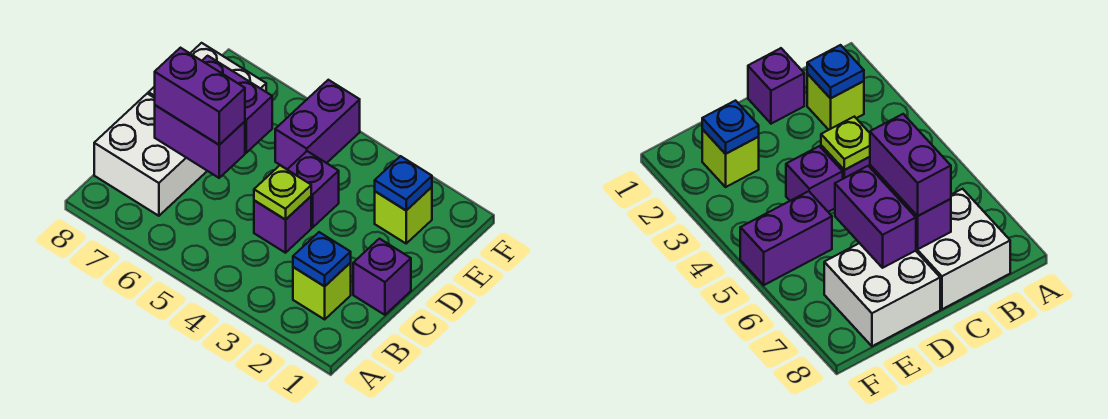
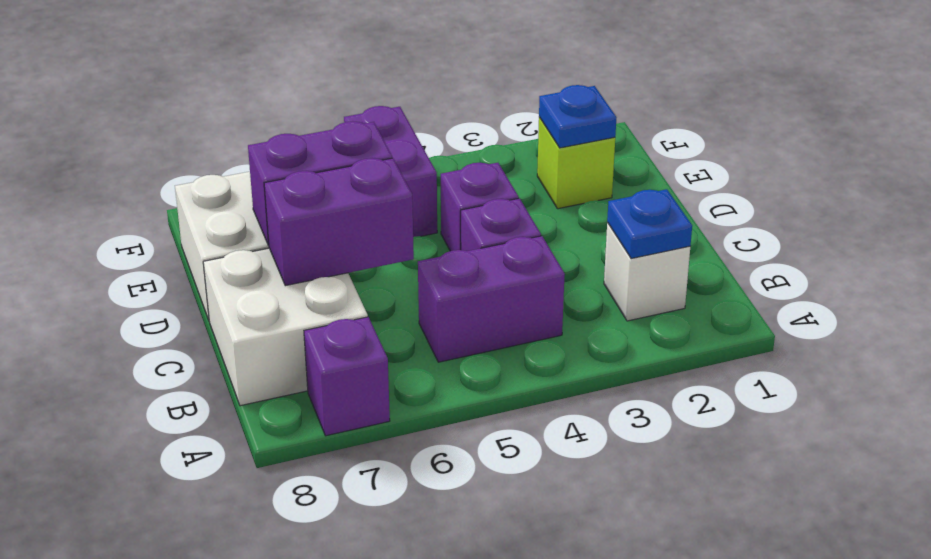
lime 1x1 brick [293,263,351,319] -> white 1x1 brick [604,223,690,321]
purple 1x1 brick [353,239,411,315] -> purple 1x1 brick moved to [304,317,390,436]
lime 1x1 plate [254,165,311,220] -> none
purple 1x2 brick [155,48,245,145] -> purple 1x2 brick moved to [418,236,565,362]

